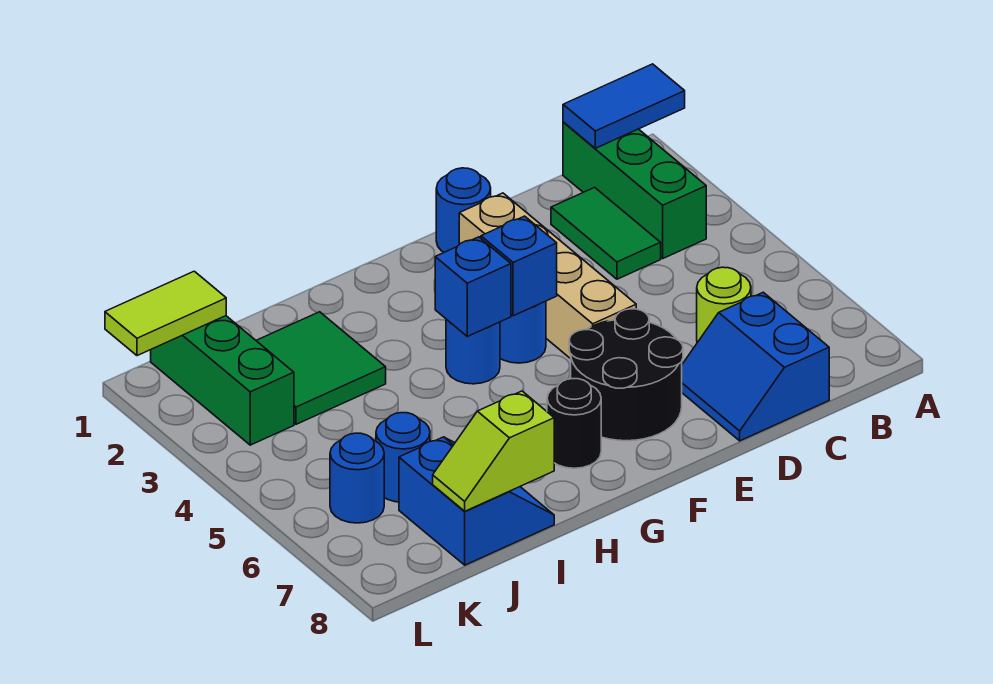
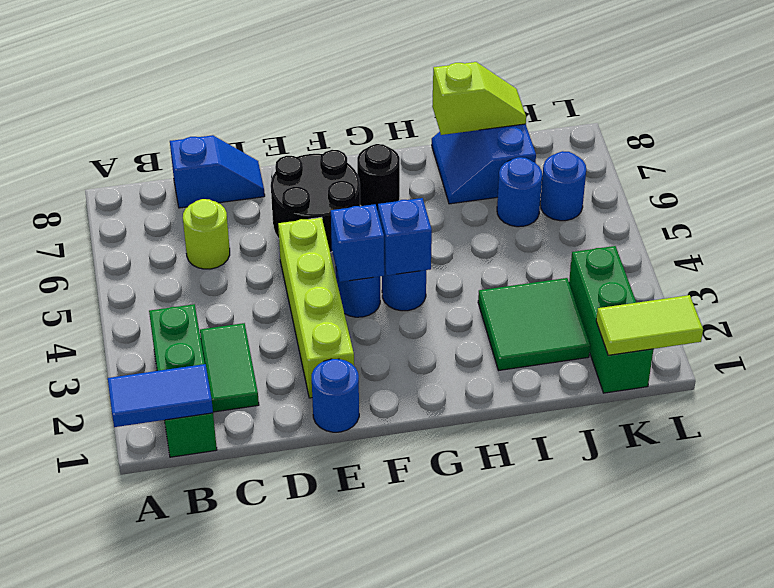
blue 2x2 slope [682,292,829,441] -> blue 1x2 slope [170,135,265,208]
tan 1x4 brick [459,193,636,359] -> lime 1x4 brick [278,217,354,398]

